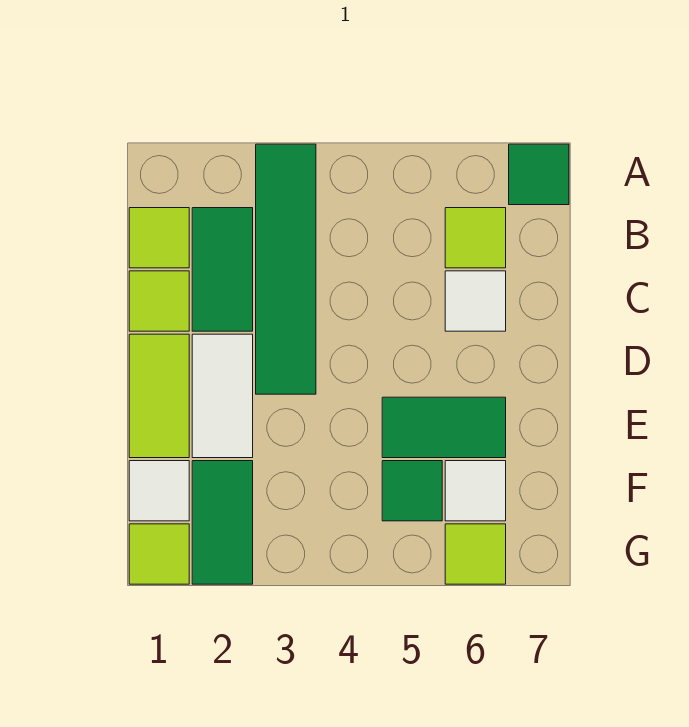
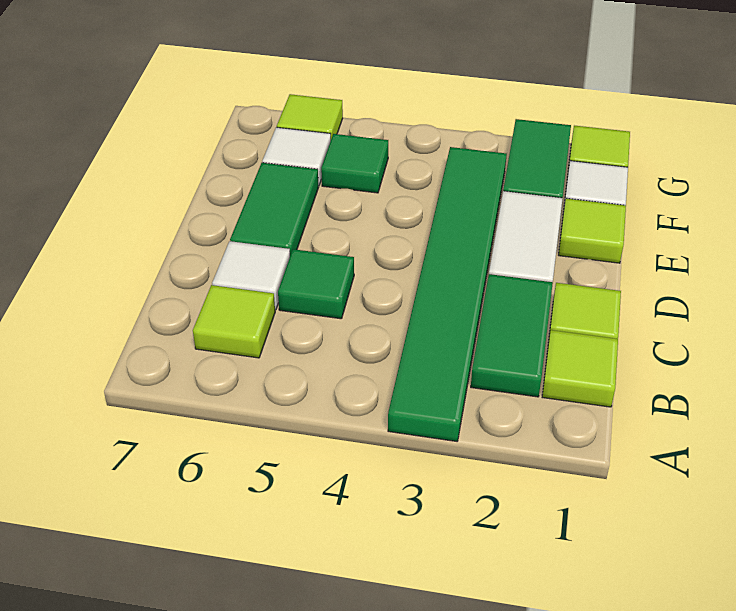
green 1x4 tile [256,144,316,394] -> green 1x6 tile [388,147,507,441]
green 1x1 tile [509,144,569,205] -> green 1x1 tile moved to [278,249,354,319]
lime 1x2 tile [129,334,189,458] -> lime 1x1 tile [559,198,626,263]
green 1x2 tile [382,397,506,458] -> green 1x2 tile turned to [230,163,319,256]

